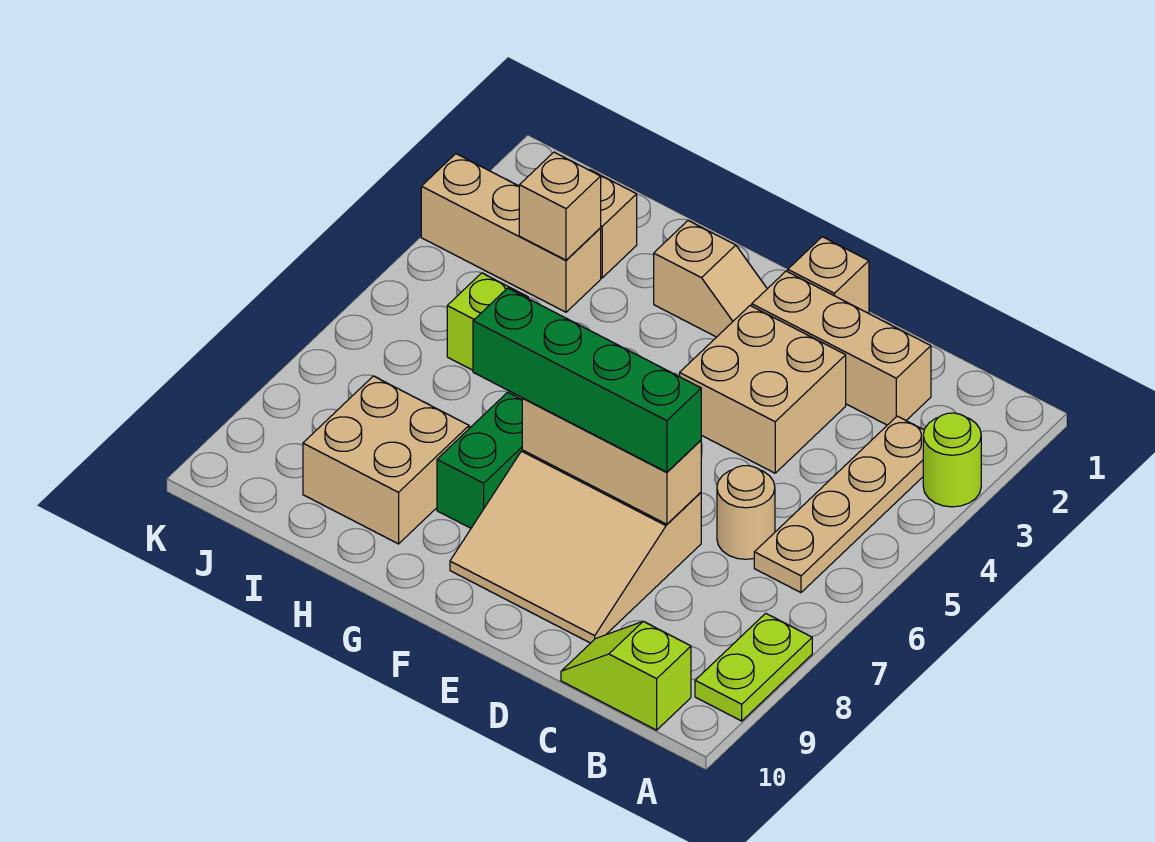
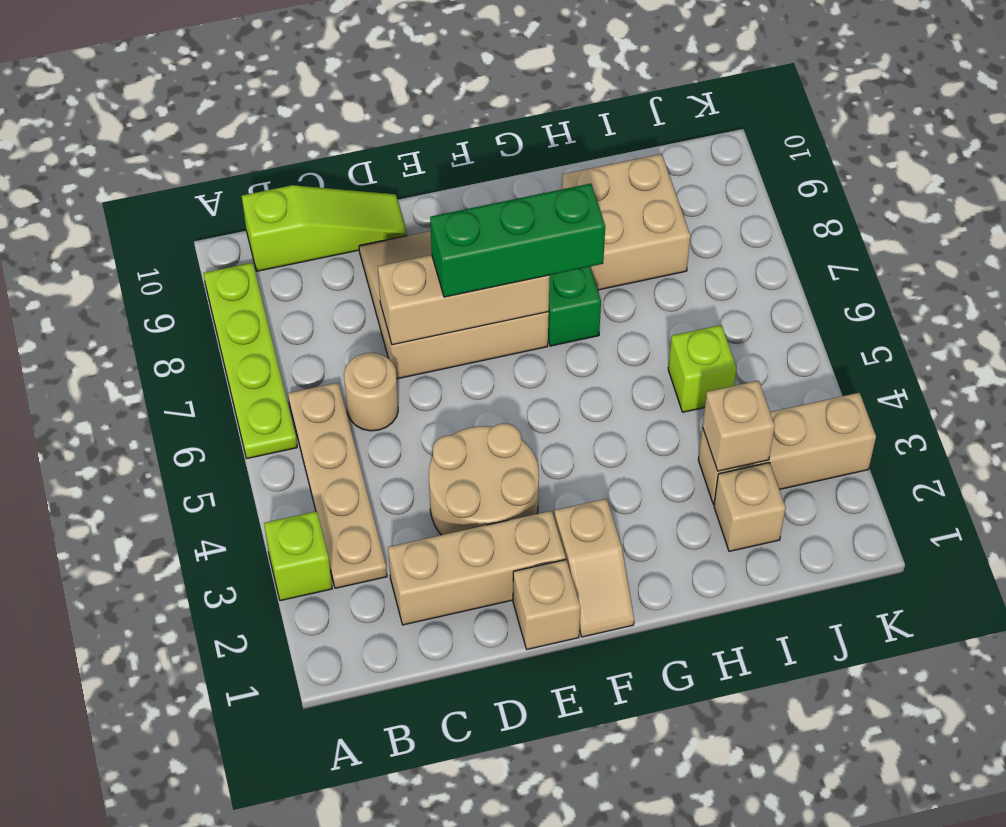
lime 1x1 round brick [923,413,981,507] -> lime 1x1 brick [264,511,332,601]
lime 1x2 plate [695,613,812,721] -> lime 1x4 plate [204,263,297,458]
lime 1x2 slope [561,621,691,730] -> lime 1x3 slope [242,185,407,271]
tan 2x2 brick [680,306,846,473] -> tan 2x2 round brick [429,423,539,535]
green 1x4 brick [473,288,701,472] -> green 1x3 brick [430,184,605,297]
tan 1x2 slope [654,220,767,337] -> tan 1x2 slope turned to [554,499,634,637]

